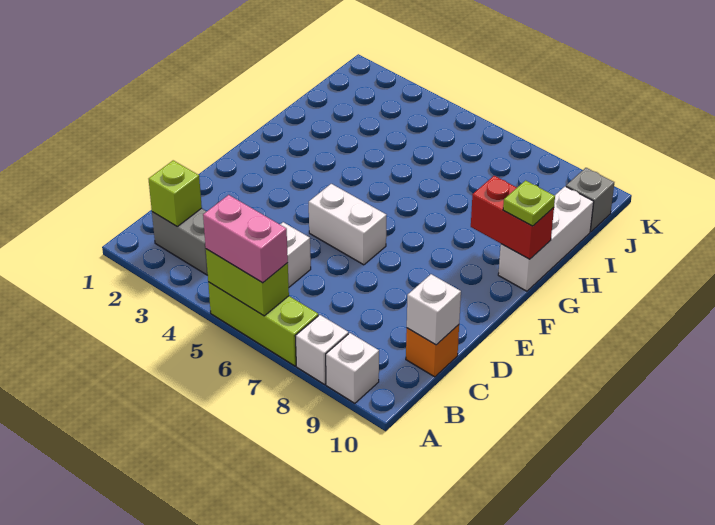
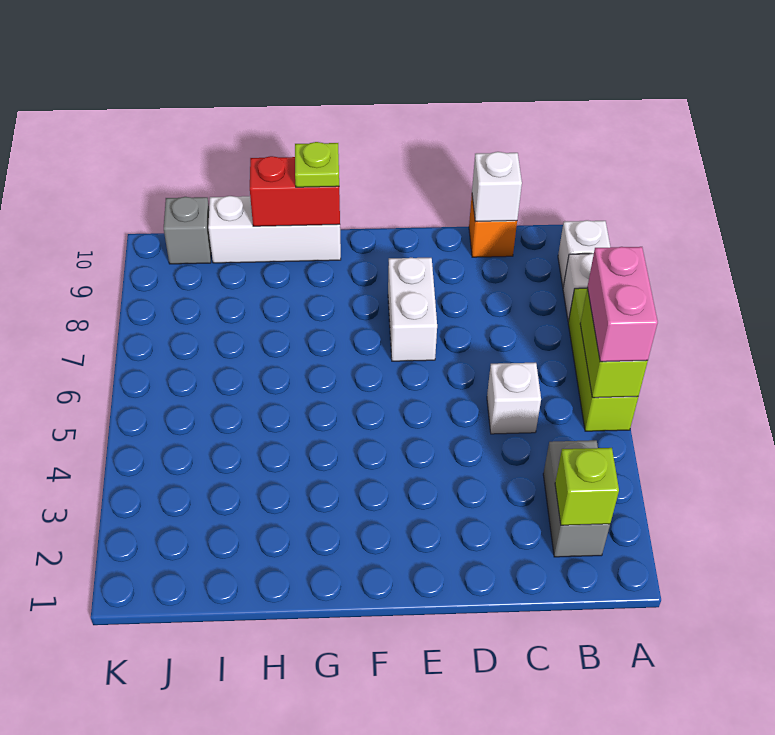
white 1x2 brick [309,184,387,265] -> white 1x2 brick moved to [388,258,437,361]
red 1x2 brick [471,176,554,259] -> red 1x2 brick turned to [250,156,340,226]

